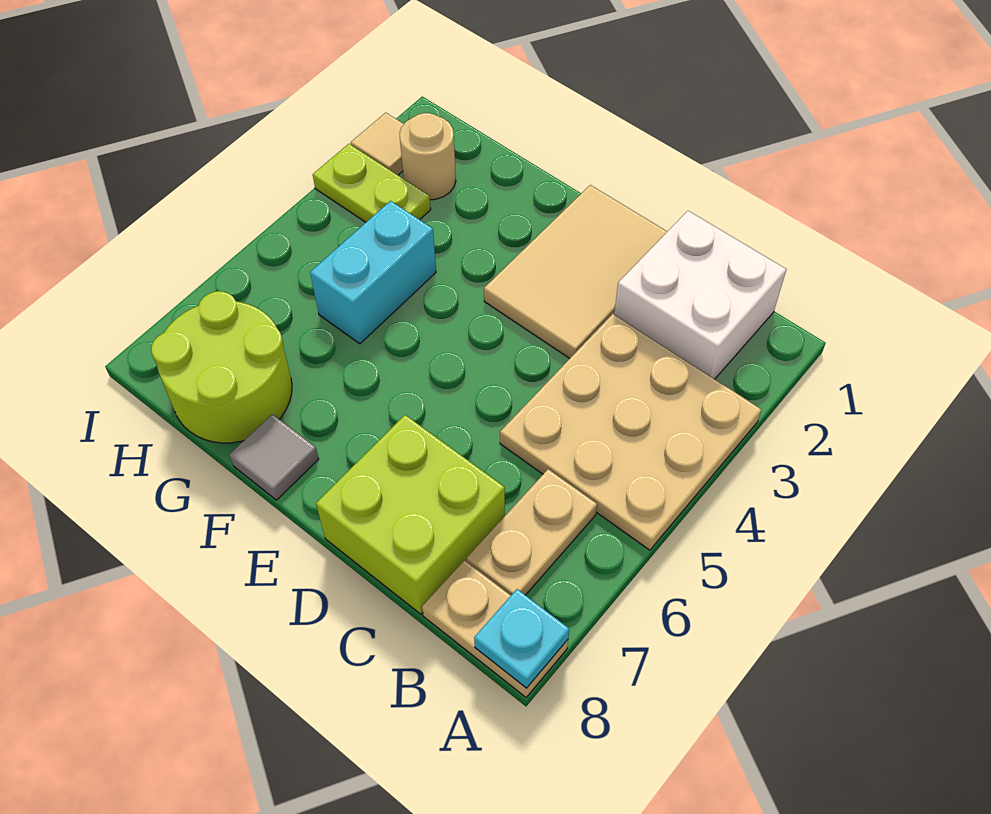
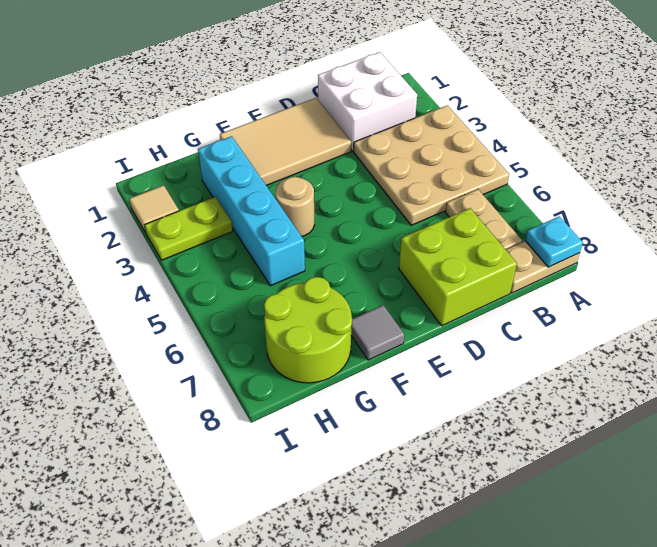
tan 2x3 tile [484,185,667,358] -> tan 2x3 tile turned to [220,98,351,185]
cyan 1x2 brick [310,201,436,344] -> cyan 1x4 brick [198,136,305,286]
tan 1x1 round brick [399,113,456,200] -> tan 1x1 round brick moved to [276,177,315,236]

